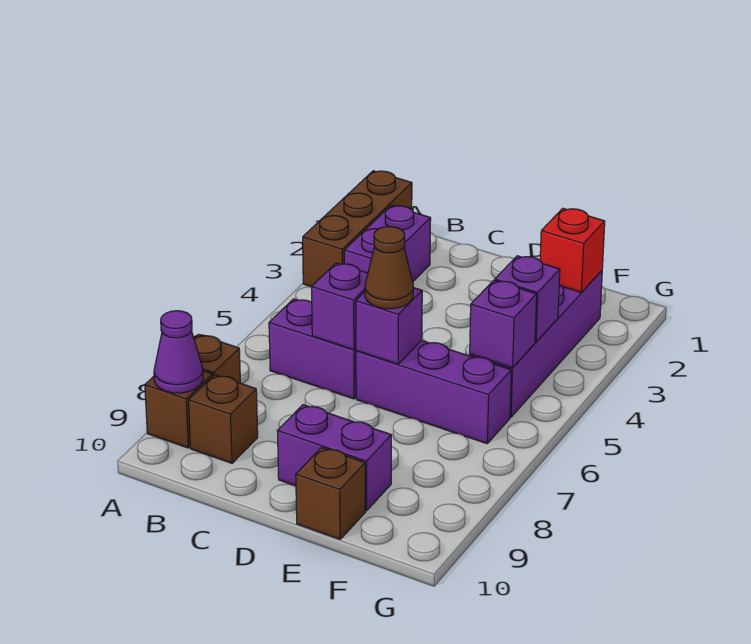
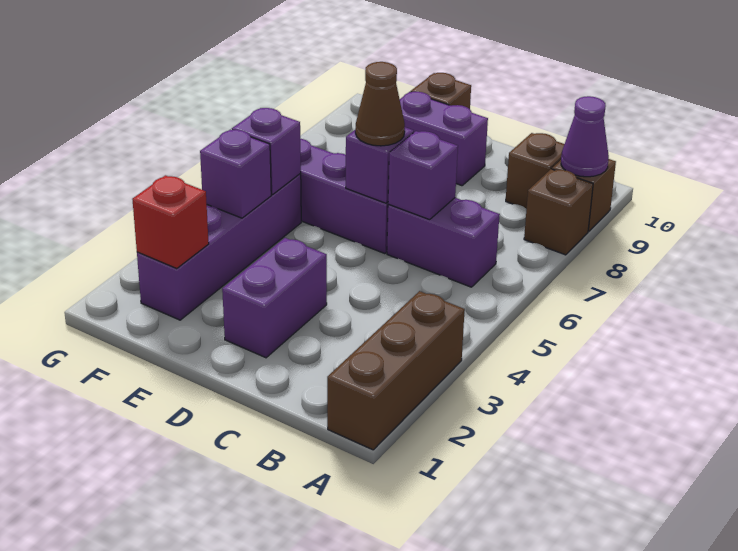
purple 1x2 brick [344,206,431,281] -> purple 1x2 brick moved to [222,238,327,358]

